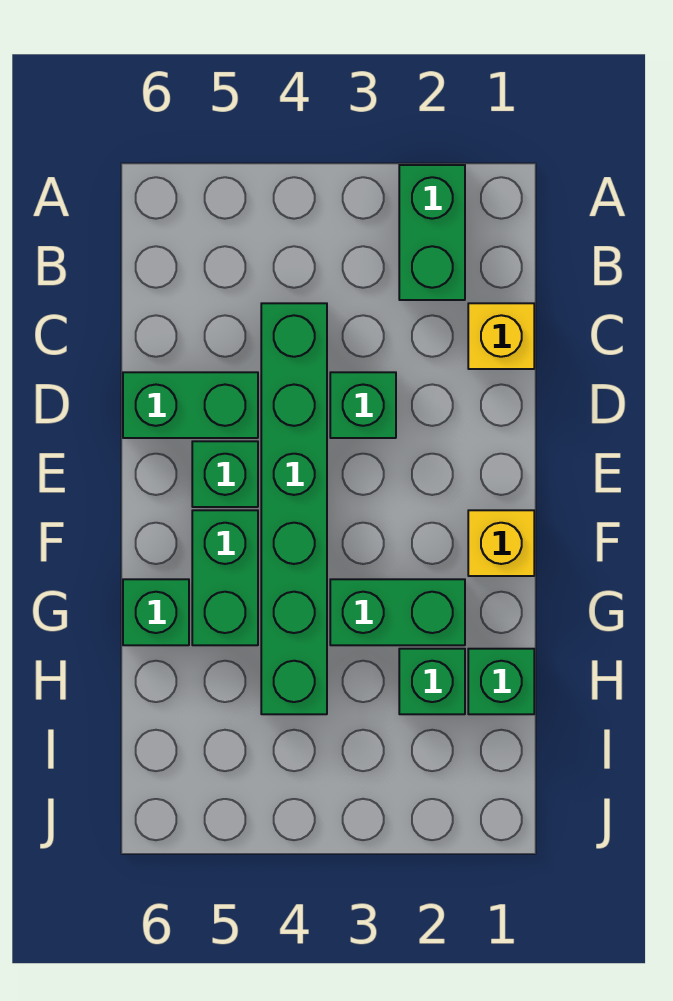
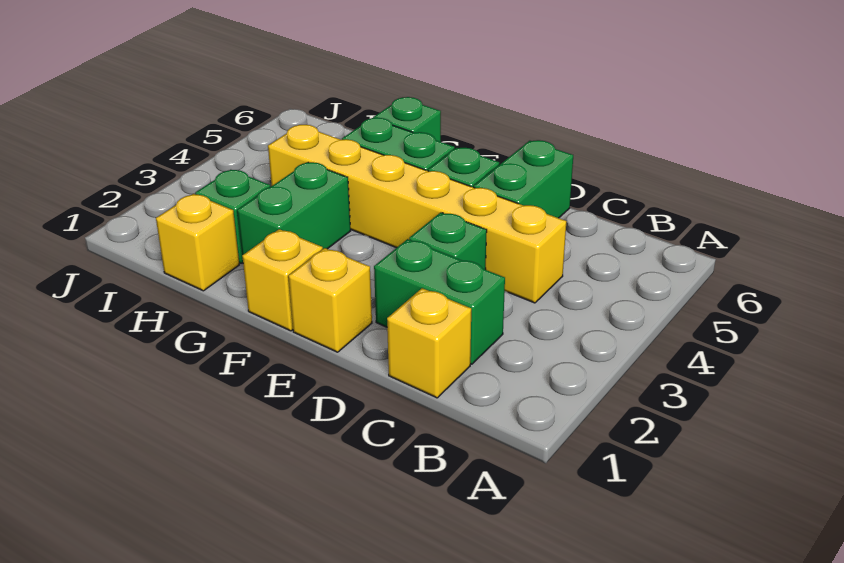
green 1x2 brick [399,165,465,300] -> green 1x2 brick moved to [374,239,505,364]
green 1x6 brick [261,303,327,714] -> yellow 1x6 brick [268,125,567,303]
none -> yellow 1x1 brick [289,248,372,352]
green 1x1 brick [468,649,534,714] -> yellow 1x1 brick [156,194,239,291]

